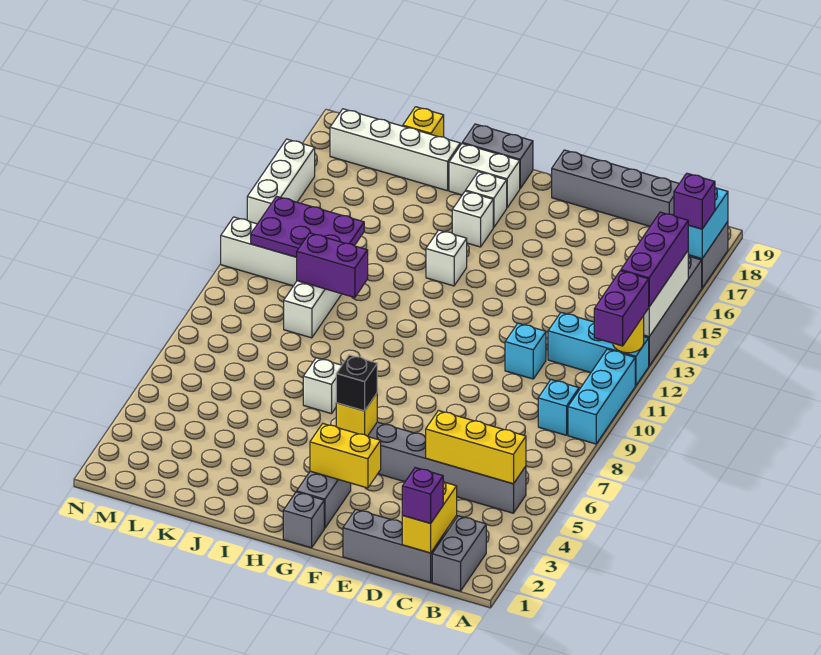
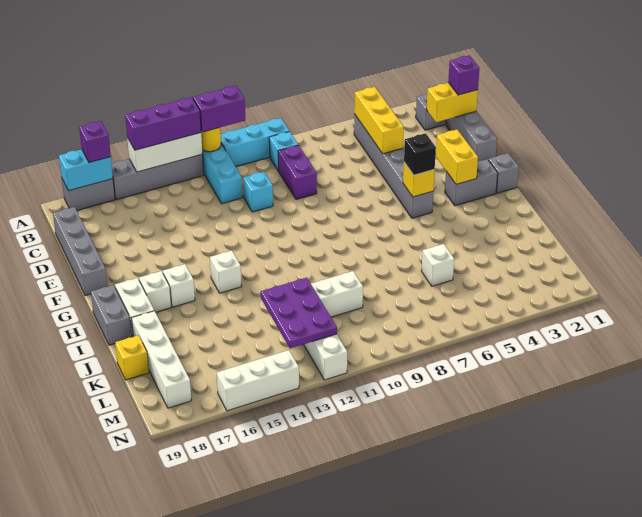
white 1x1 brick [303,358,342,414] -> white 1x1 brick moved to [422,244,454,286]
purple 1x2 brick [296,233,368,297] -> purple 1x2 brick moved to [278,145,317,200]

